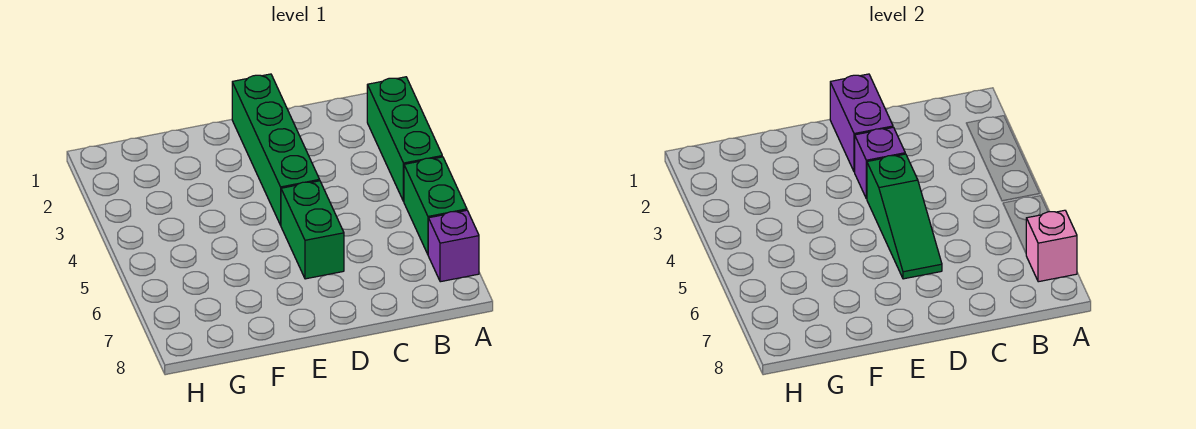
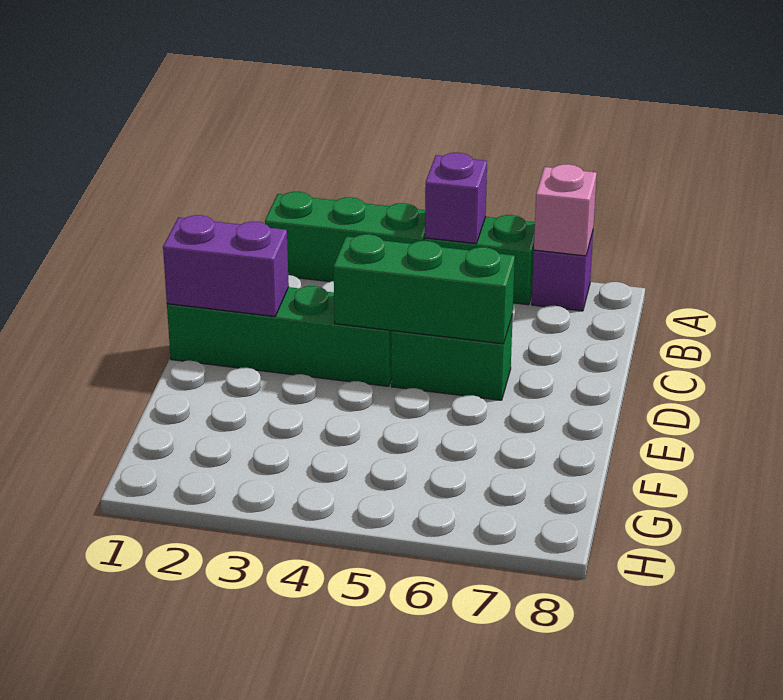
purple 1x1 brick [855,127,905,199] -> purple 1x1 brick moved to [425,153,487,244]
green 1x3 slope [867,154,942,279] -> green 1x3 brick [334,234,515,344]

